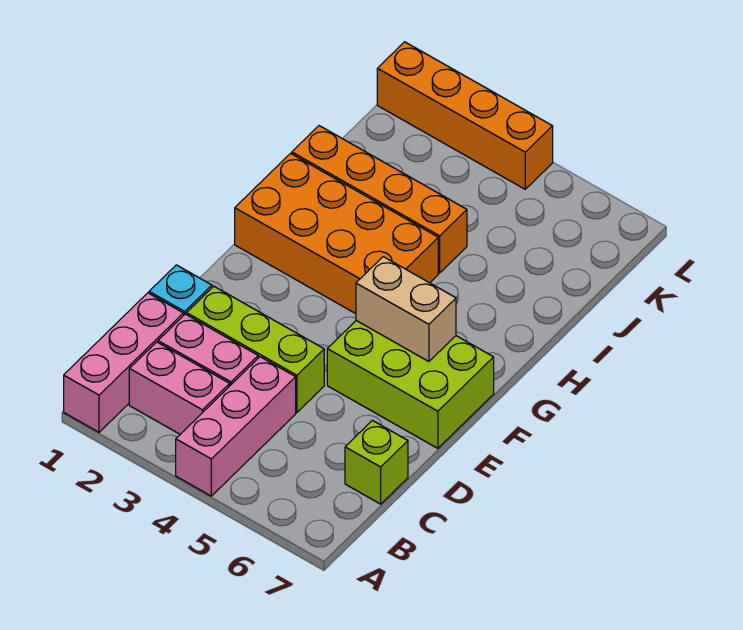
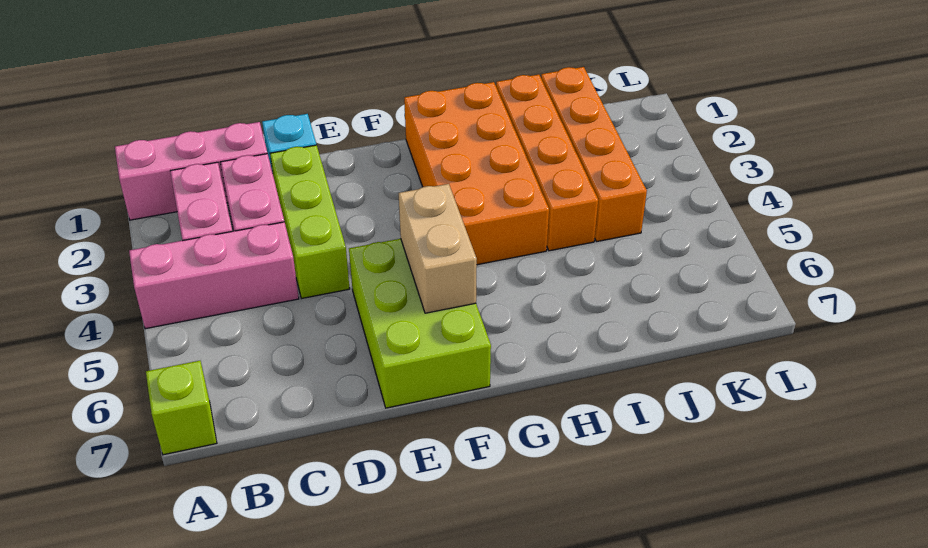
lime 1x1 brick [345,420,408,504] -> lime 1x1 brick moved to [146,361,217,455]
orange 1x4 brick [377,42,553,189] -> orange 1x4 brick moved to [541,67,647,242]

